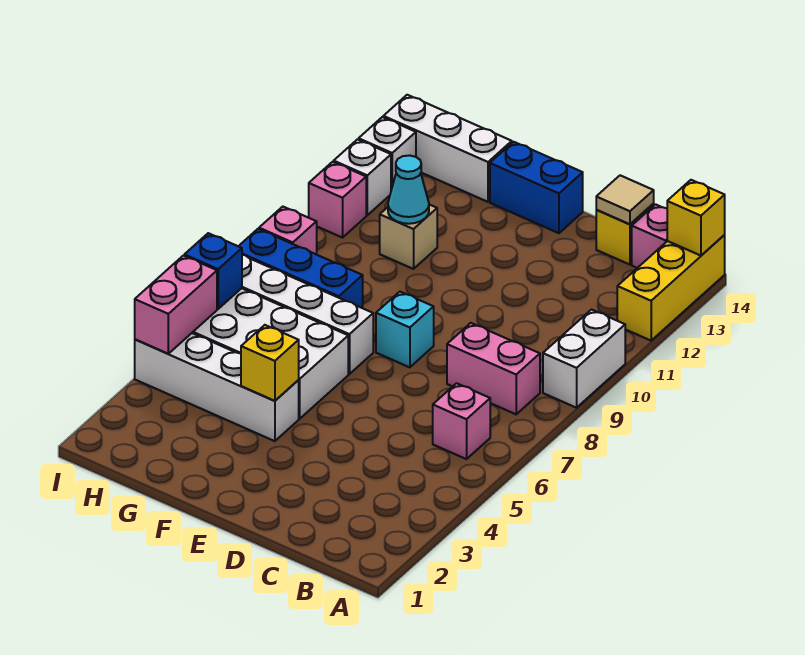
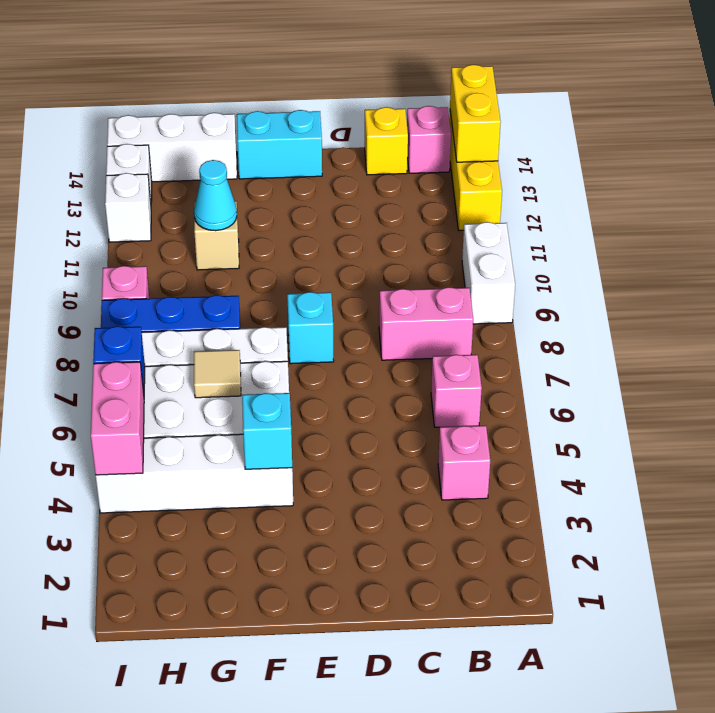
yellow 1x1 brick [667,180,725,256] -> yellow 1x2 brick [450,65,501,162]
tan 1x1 tile [596,175,654,224] -> tan 1x1 tile moved to [194,350,241,398]
blue 1x2 brick [490,142,583,233] -> cyan 1x2 brick [237,110,322,179]
yellow 1x1 brick [241,325,299,401] -> cyan 1x1 brick [242,393,292,469]
pink 1x1 brick [309,162,366,238] -> pink 1x1 brick moved to [438,426,490,500]

